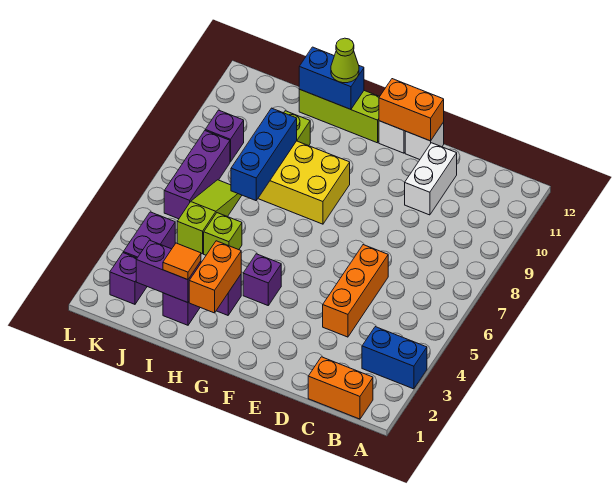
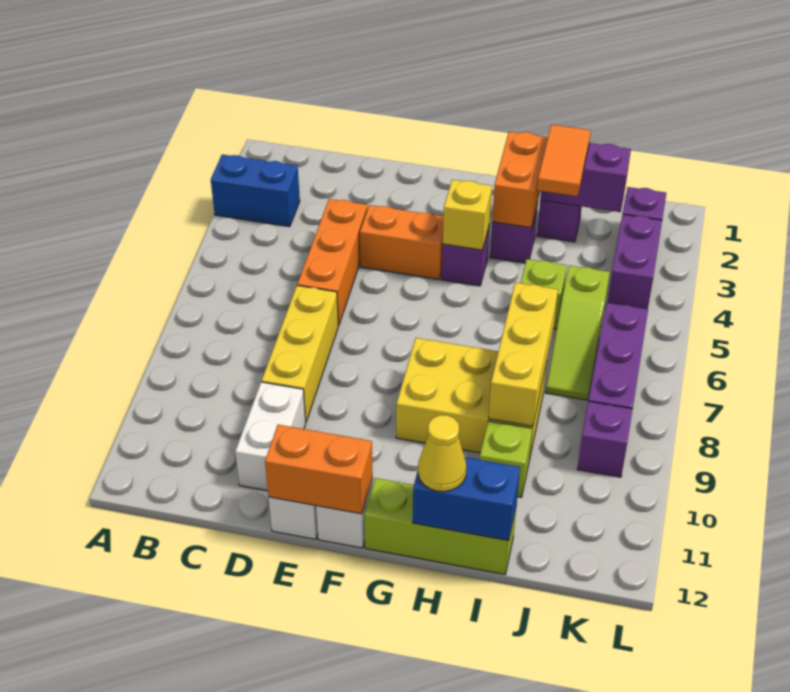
orange 1x2 brick [308,357,373,419] -> orange 1x2 brick moved to [360,205,444,279]
none -> yellow 1x3 brick [262,285,338,421]
none -> yellow 1x1 brick [443,180,492,250]
lime 1x1 cone [331,38,359,83] -> yellow 1x1 cone [418,415,466,492]
orange 1x1 tile [163,243,201,280] -> orange 1x2 tile [537,124,591,196]
blue 1x3 brick [231,108,297,201] -> yellow 1x3 brick [489,283,558,426]

